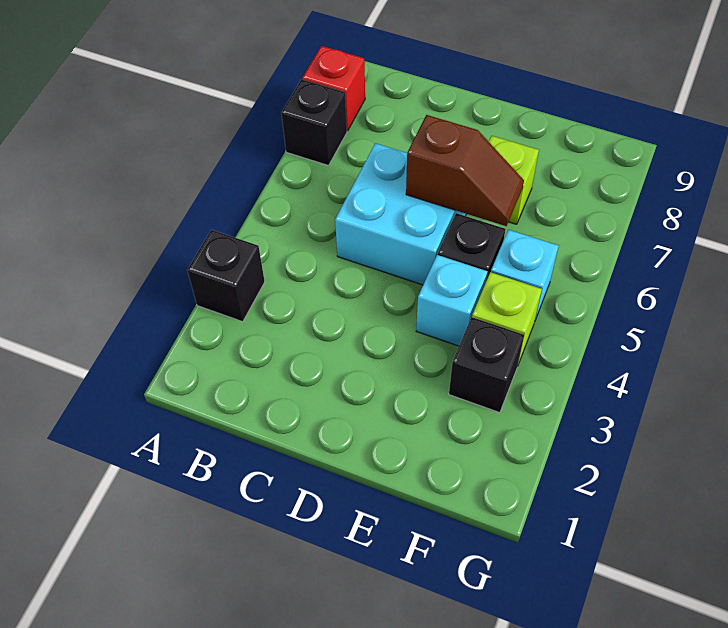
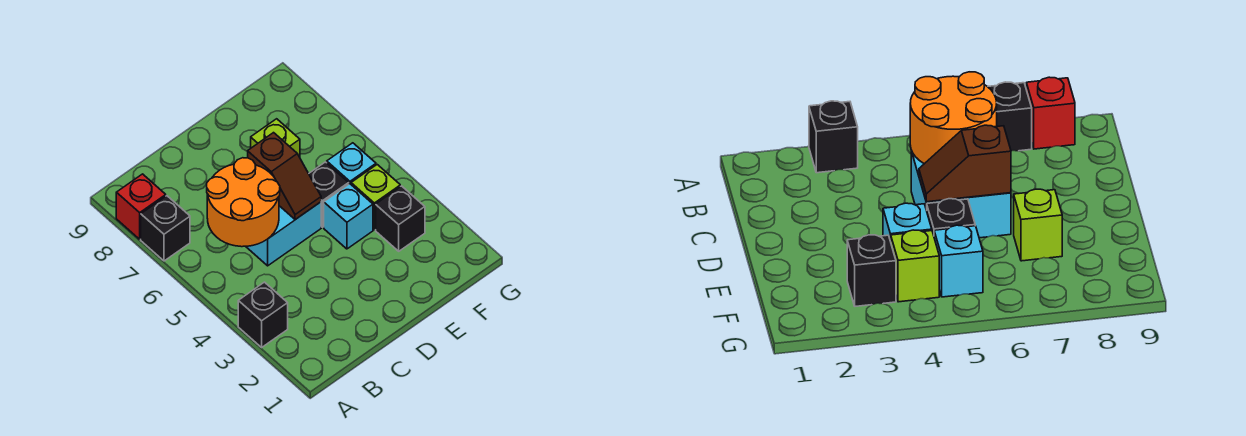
none -> orange 2x2 round brick [207,158,280,247]
brown 1x2 slope [406,115,524,226] -> brown 1x2 slope turned to [248,133,321,220]

